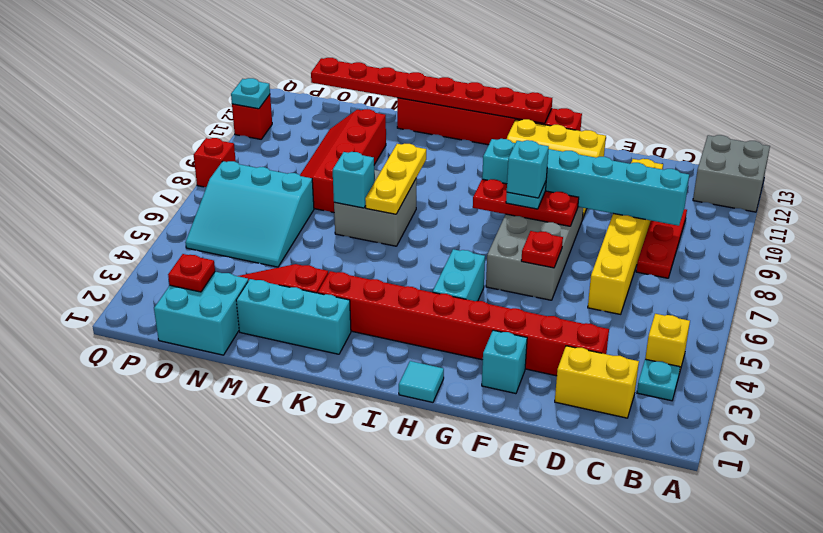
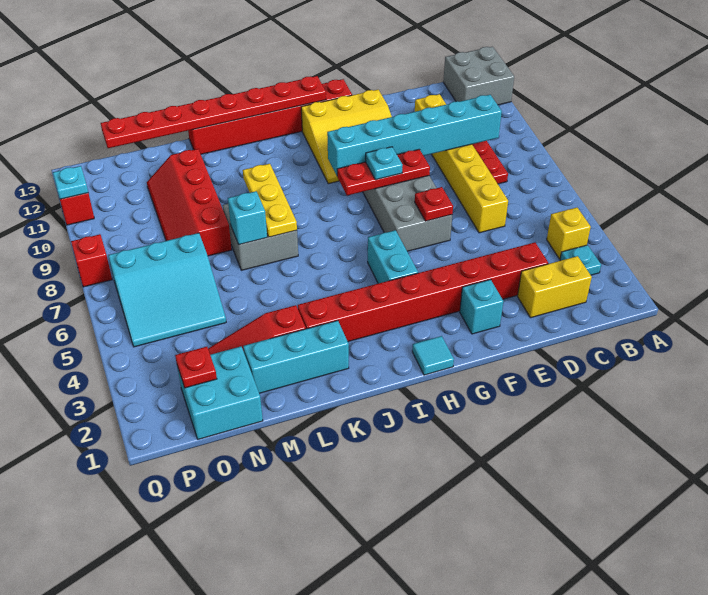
cyan 1x1 brick [507,140,549,198] -> none

